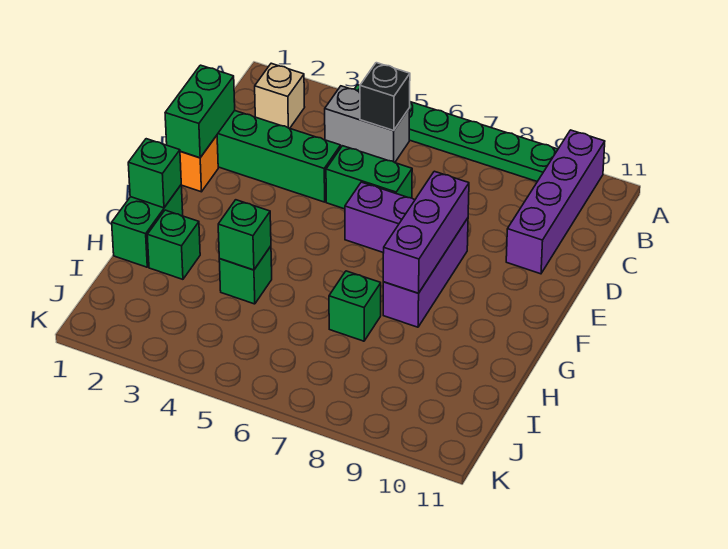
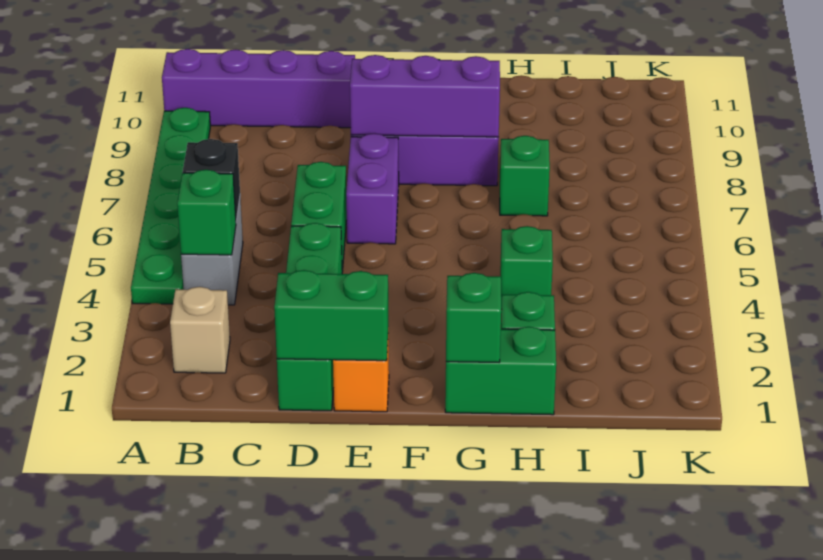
green 1x1 brick [218,200,271,270] -> green 1x1 brick moved to [177,170,236,255]

